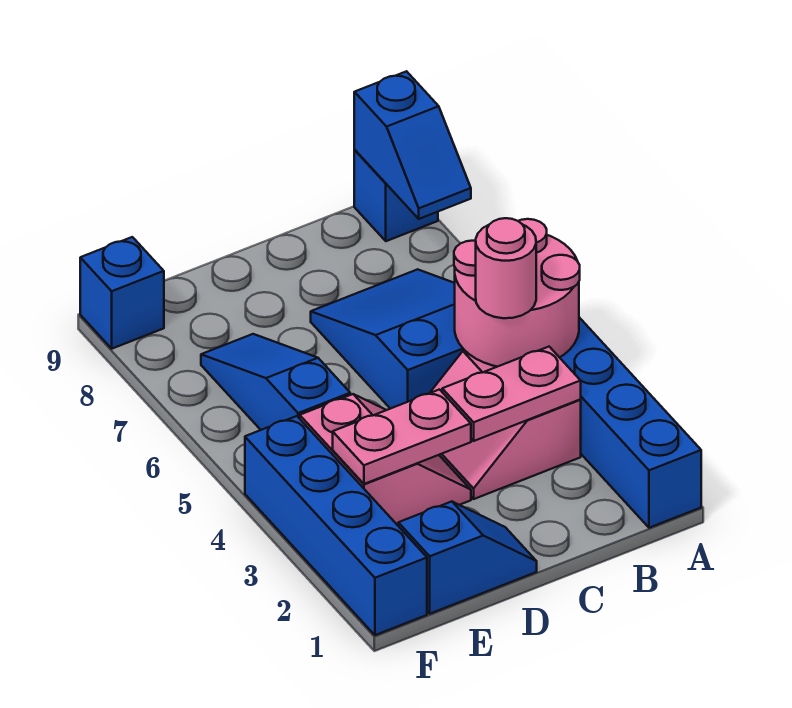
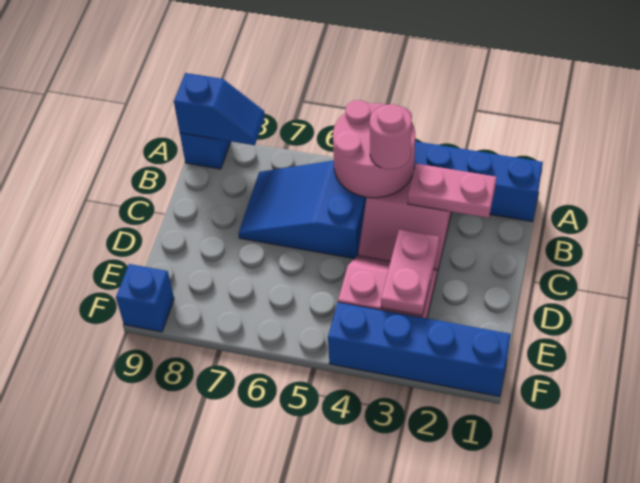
pink 1x2 plate [442,347,581,441] -> pink 1x2 plate turned to [408,164,496,218]
blue 1x2 slope [398,502,537,614] -> none
blue 1x3 slope [201,334,350,430] -> none

